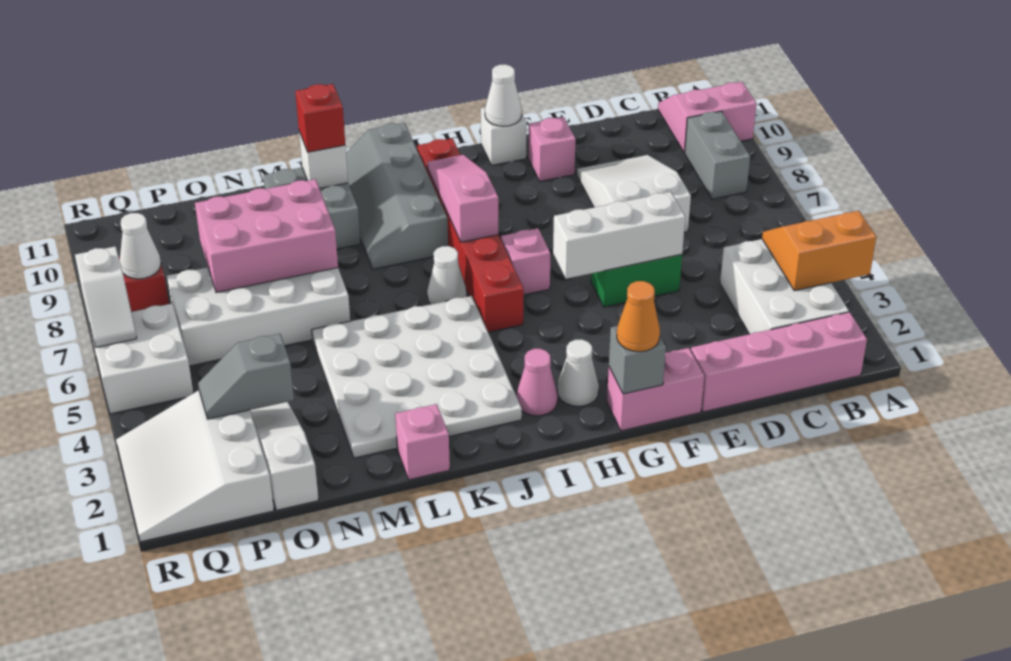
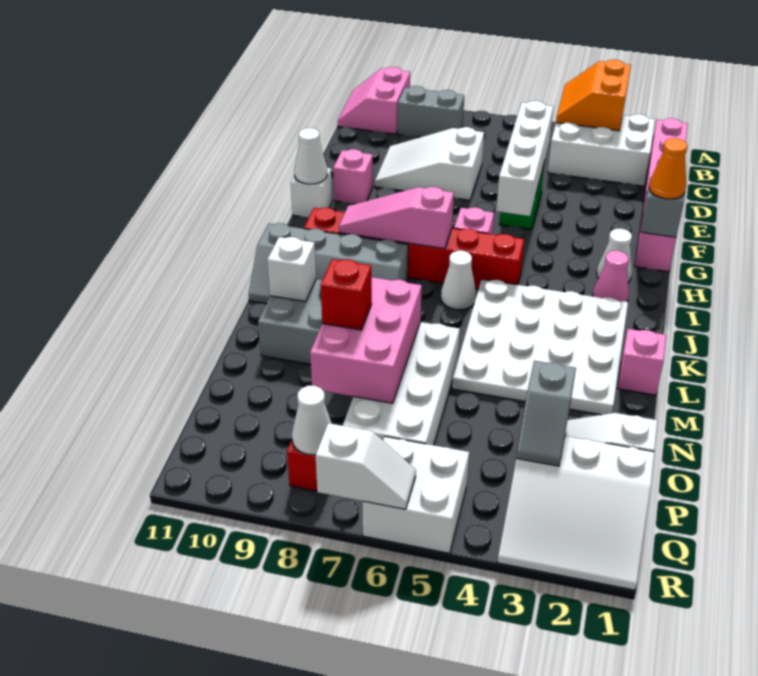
white 1x3 brick [553,192,685,279] -> white 1x4 brick [496,101,554,216]
red 1x1 brick [295,84,345,152] -> red 1x1 brick moved to [321,259,372,330]

